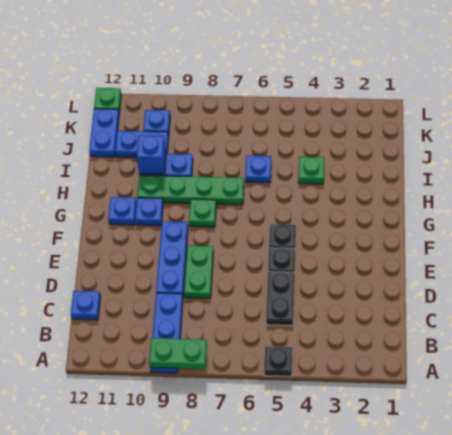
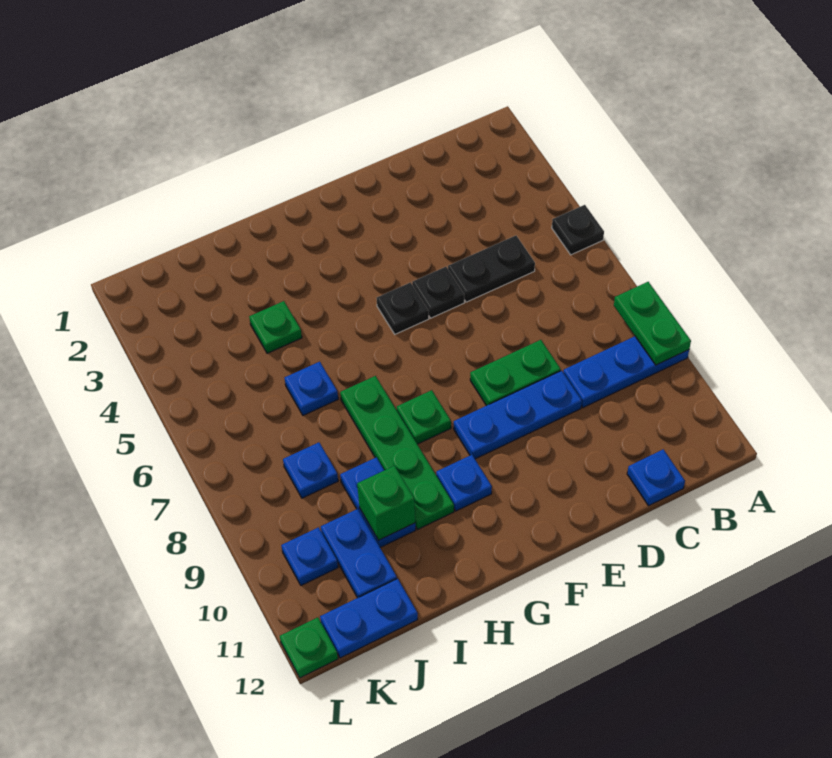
blue 1x1 plate [108,197,137,225] -> blue 1x1 plate moved to [283,443,338,498]
blue 1x1 brick [137,135,166,175] -> green 1x1 brick [357,466,415,540]

